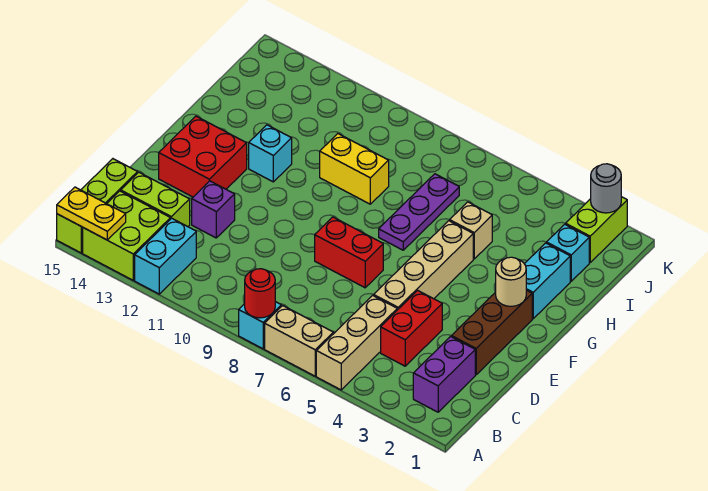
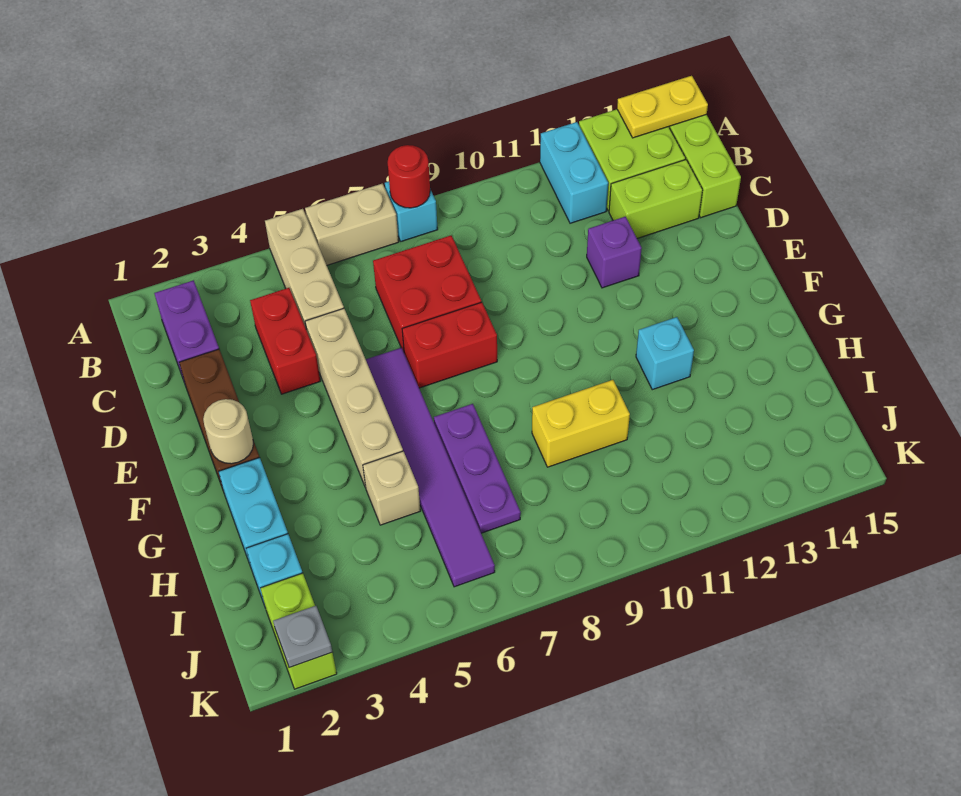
none -> purple 1x6 tile [366,348,495,587]
red 2x2 brick [159,116,247,197] -> red 2x2 brick moved to [373,236,481,351]
grey 1x1 round brick [591,164,621,213] -> grey 1x1 plate [273,606,332,668]

